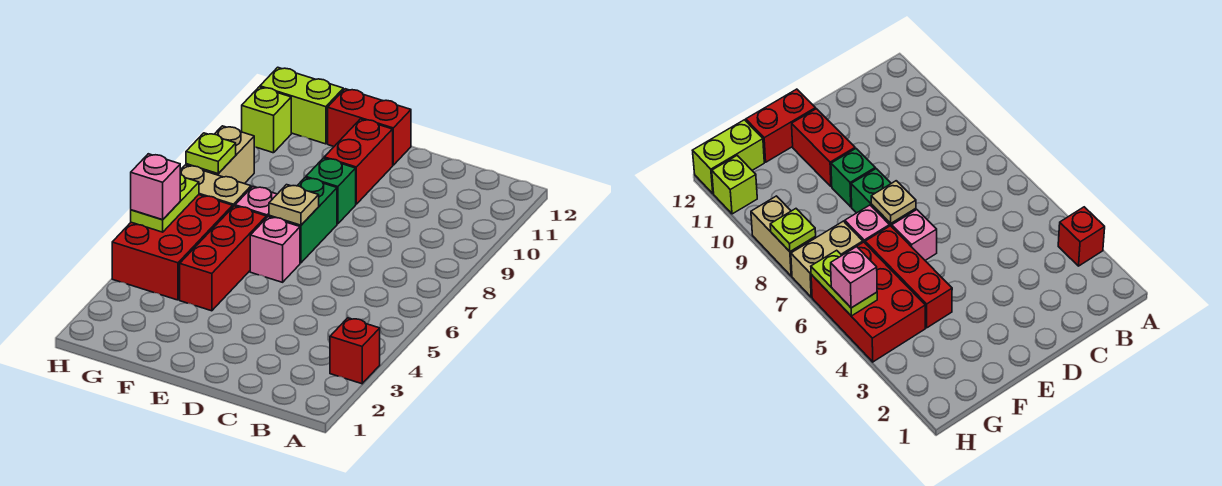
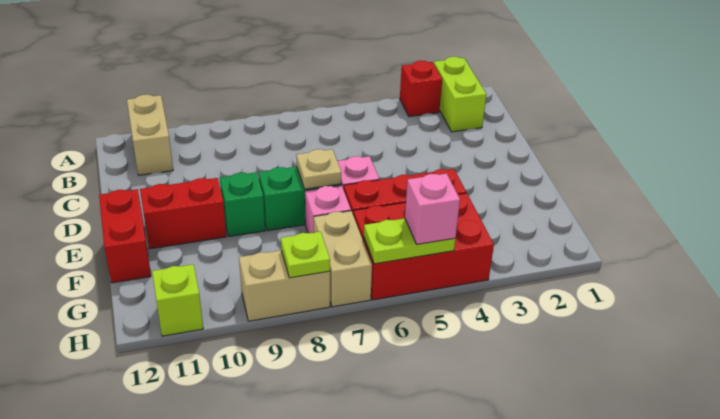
none -> tan 1x2 brick [127,95,173,175]
lime 1x2 brick [260,67,343,144] -> lime 1x2 brick moved to [434,57,486,132]

